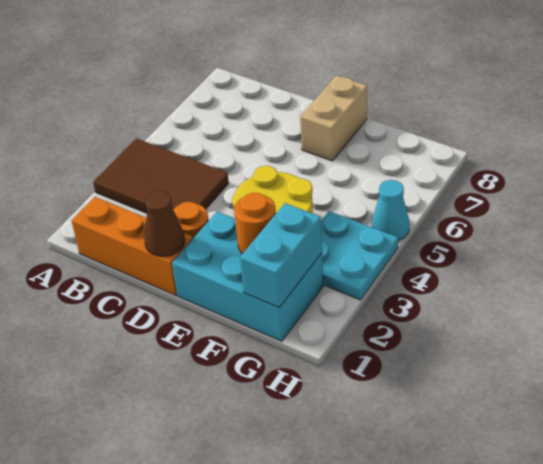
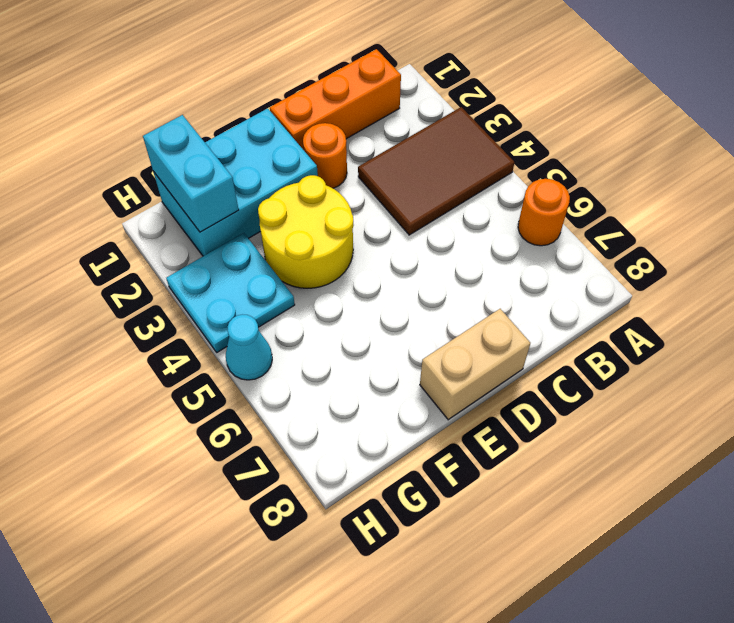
brown 1x1 cone [144,191,185,256] -> none
tan 1x2 brick [300,75,367,161] -> tan 1x2 brick turned to [420,309,530,420]
orange 1x1 round brick [234,193,276,254] -> orange 1x1 round brick moved to [518,179,570,246]

